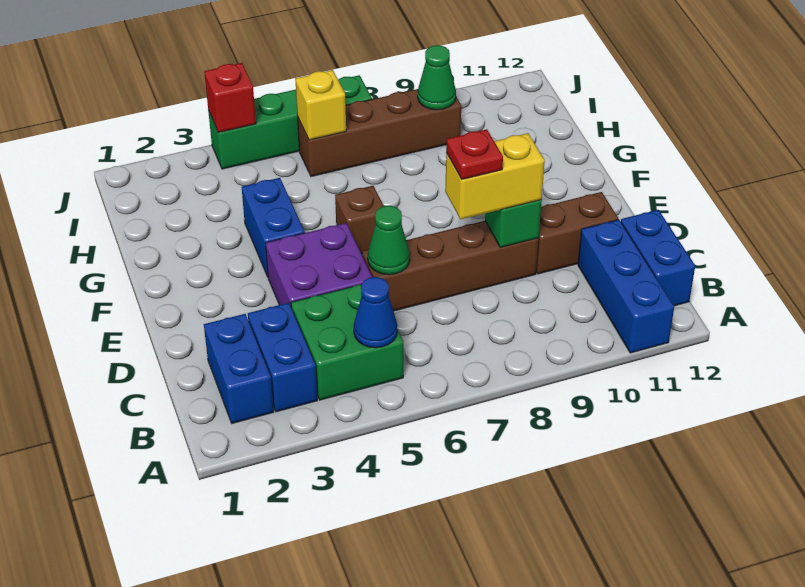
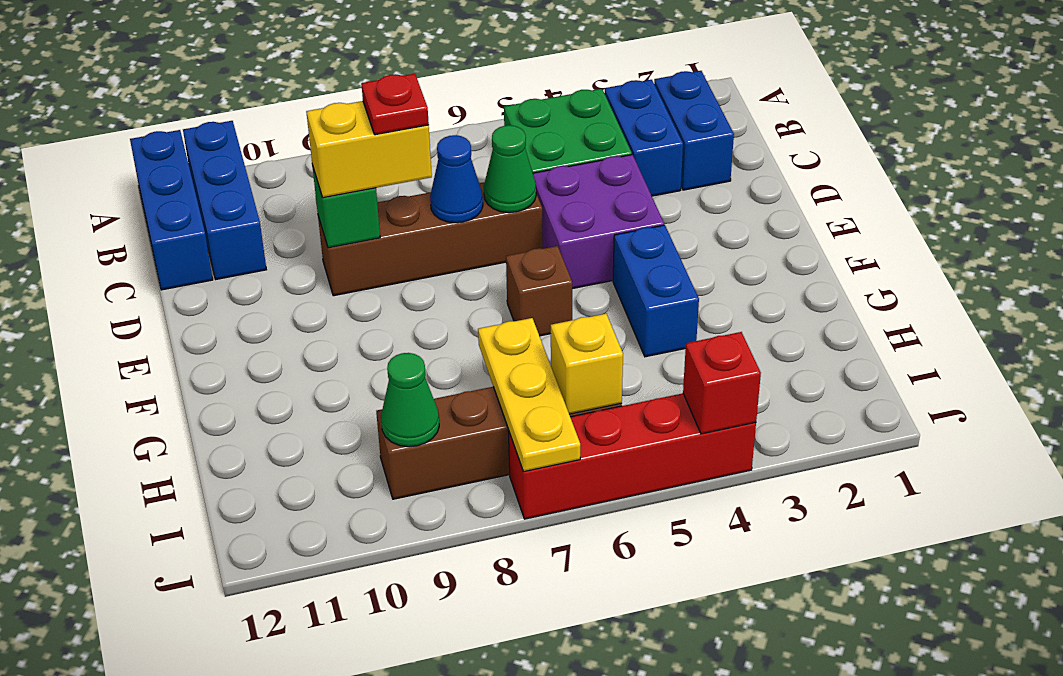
blue 1x1 cone [354,277,397,348] -> blue 1x1 cone moved to [430,135,483,223]
blue 1x2 brick [621,210,695,306] -> blue 1x3 brick [130,130,213,290]
brown 1x2 brick [536,192,618,274] -> none
none -> yellow 1x3 plate [478,318,580,472]
green 1x4 brick [208,75,372,169] -> red 1x4 brick [508,393,756,519]

